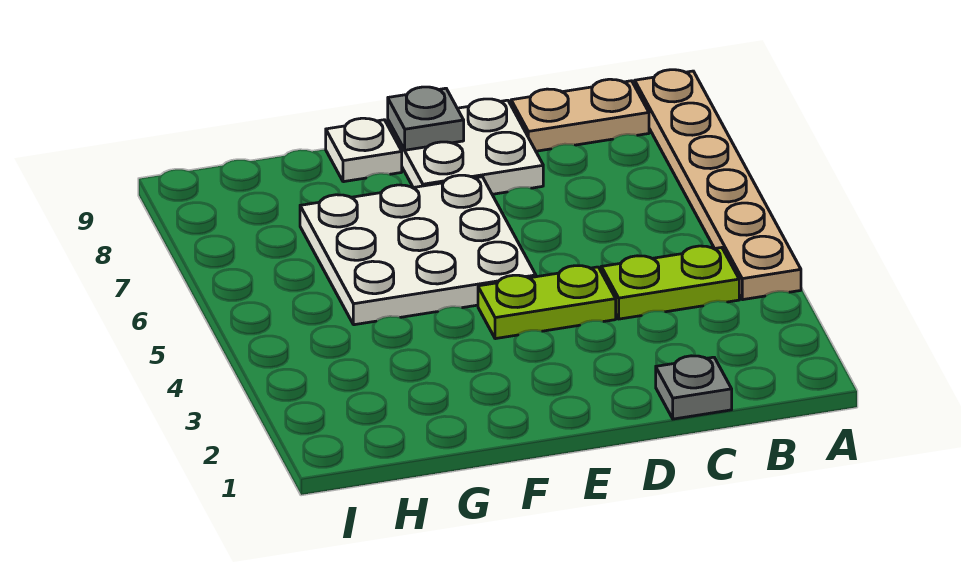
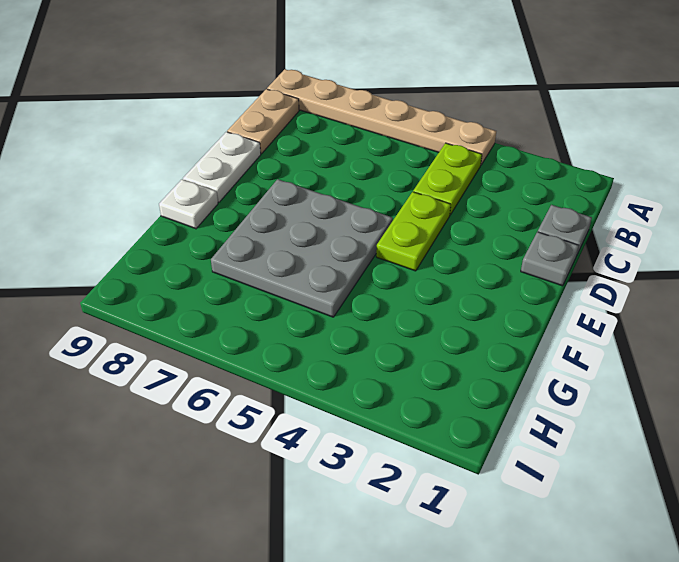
white 2x2 plate [388,99,543,194] -> white 1x2 plate [183,132,261,202]
white 3x3 plate [300,175,536,325] -> grey 3x3 plate [211,179,393,317]
grey 1x1 plate [388,87,464,150] -> grey 1x1 plate moved to [521,232,579,286]

